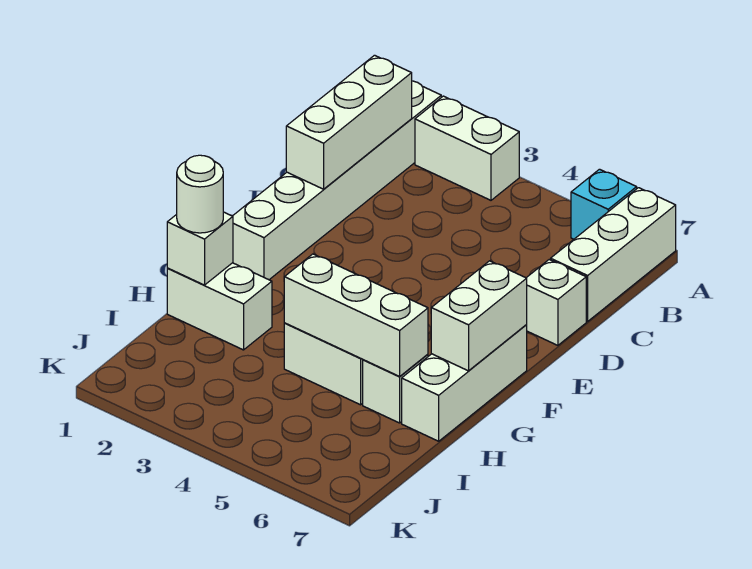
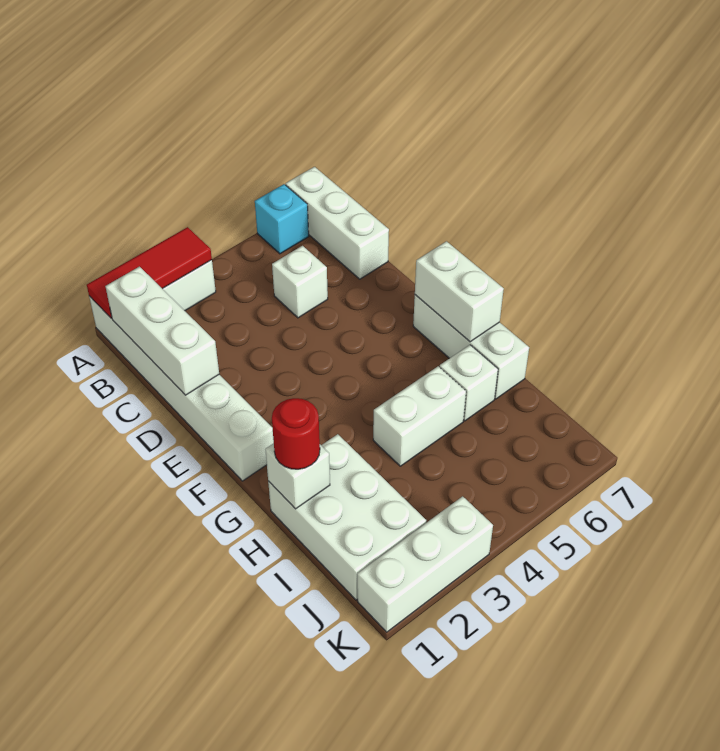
none -> red 1x3 tile [87,227,212,318]
white 1x1 brick [526,260,586,345] -> white 1x1 brick moved to [272,246,328,318]
white 1x2 brick [167,263,272,350] -> white 2x3 brick [268,434,426,600]
white 1x1 round brick [177,155,223,233] -> red 1x1 round brick [272,398,320,469]
white 1x3 brick [284,254,428,376] -> white 1x3 brick moved to [357,496,493,632]

